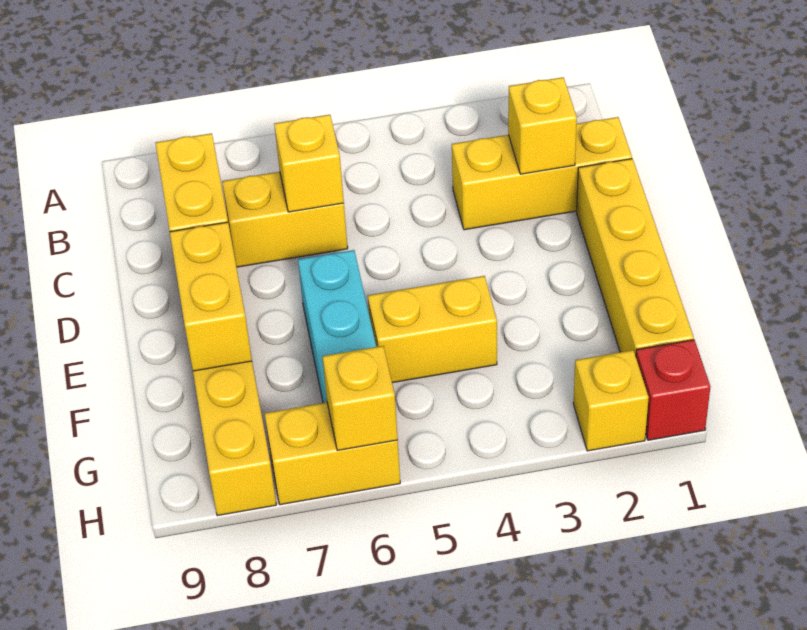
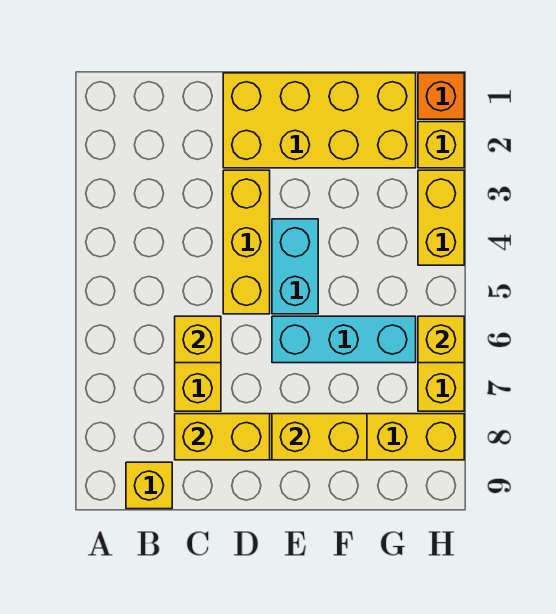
yellow 1x3 brick [452,117,632,230] -> yellow 1x3 brick moved to [223,170,270,314]
yellow 1x1 brick [508,77,577,174] -> yellow 1x1 brick moved to [126,462,172,509]
yellow 1x4 brick [577,159,694,356] -> yellow 2x4 brick [223,73,416,168]
none -> cyan 1x2 brick [272,219,318,314]
yellow 1x2 brick [368,276,497,383] -> yellow 1x2 brick moved to [418,170,464,265]
red 1x1 brick [636,340,710,440] -> orange 1x1 brick [418,73,464,119]

